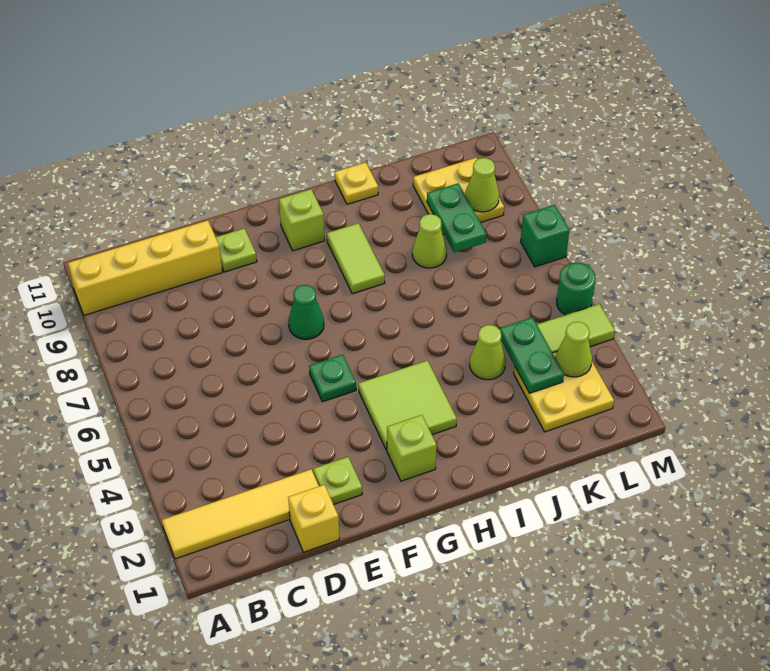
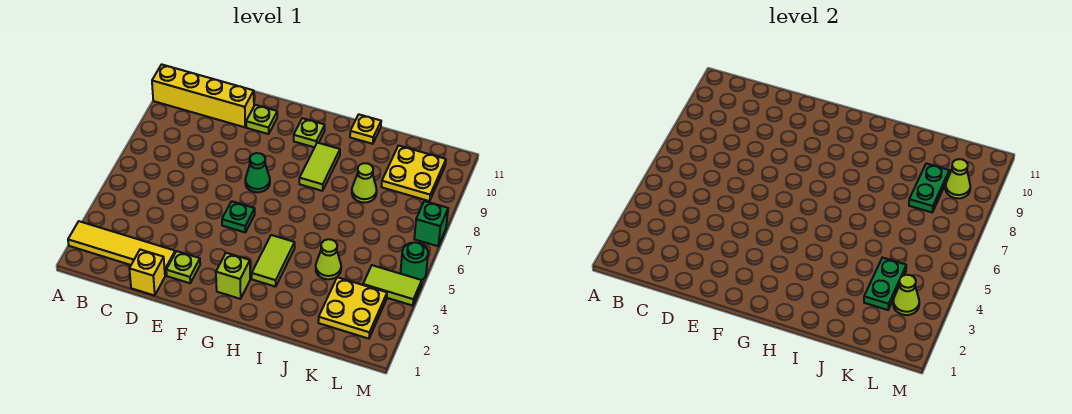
lime 2x2 tile [358,361,457,450] -> lime 1x2 tile [252,235,295,287]
lime 1x1 brick [279,189,325,251] -> lime 1x1 plate [294,118,325,147]

